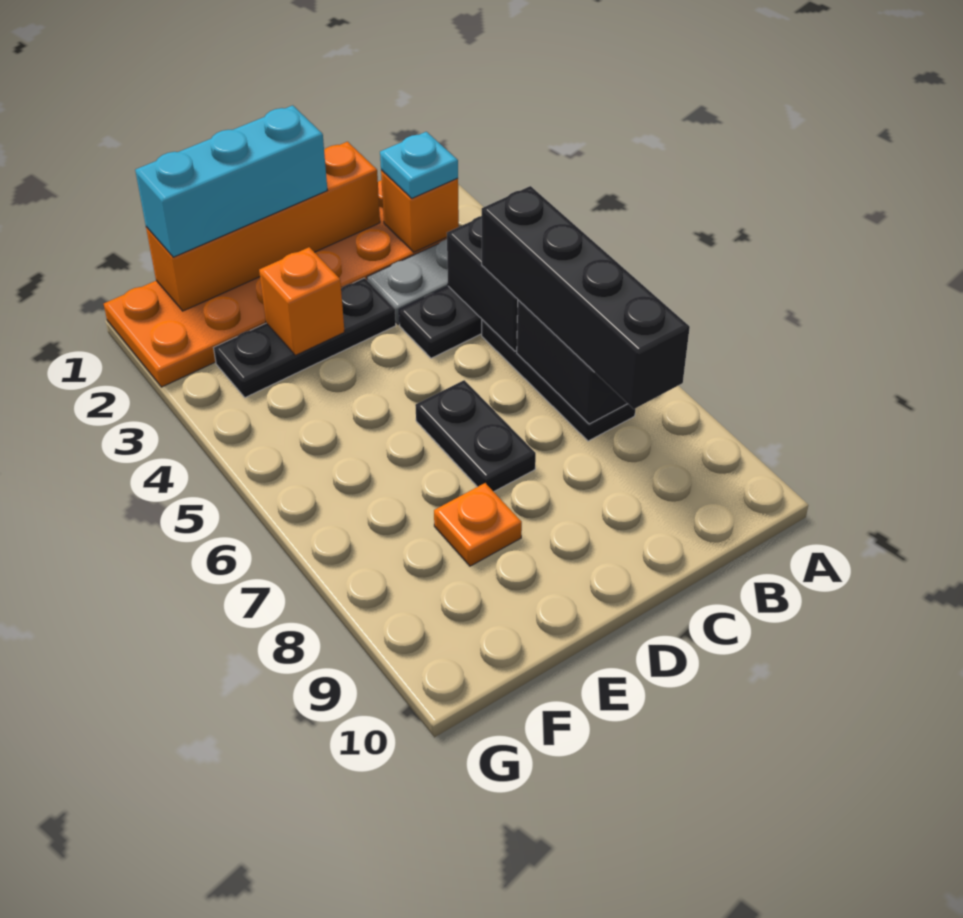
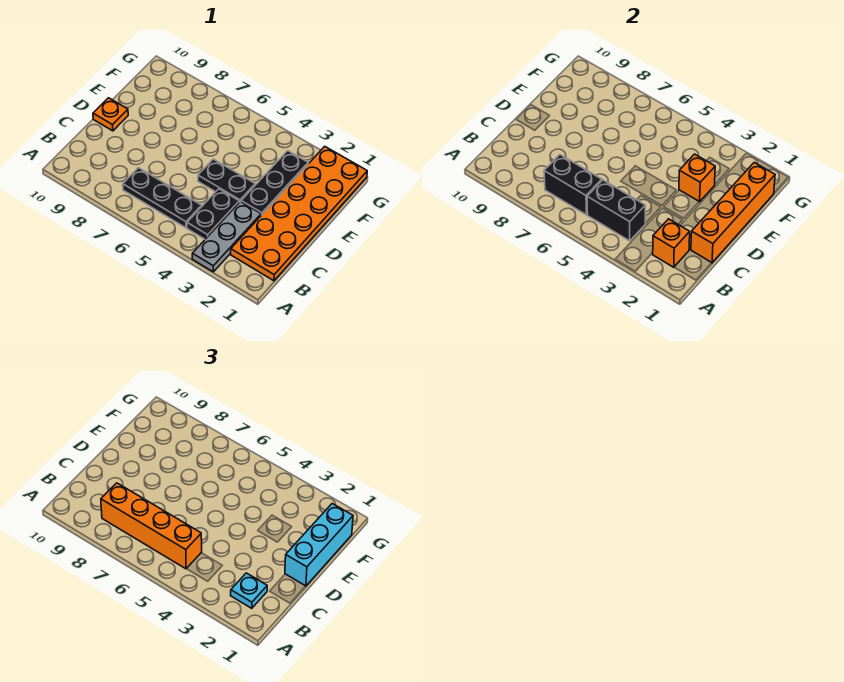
black 1x4 brick [482,186,690,409] -> orange 1x4 brick [101,483,202,569]
black 1x2 plate [415,380,536,492] -> black 1x2 plate moved to [198,159,255,202]
orange 1x1 plate [434,483,522,566] -> orange 1x1 plate moved to [93,98,128,131]

